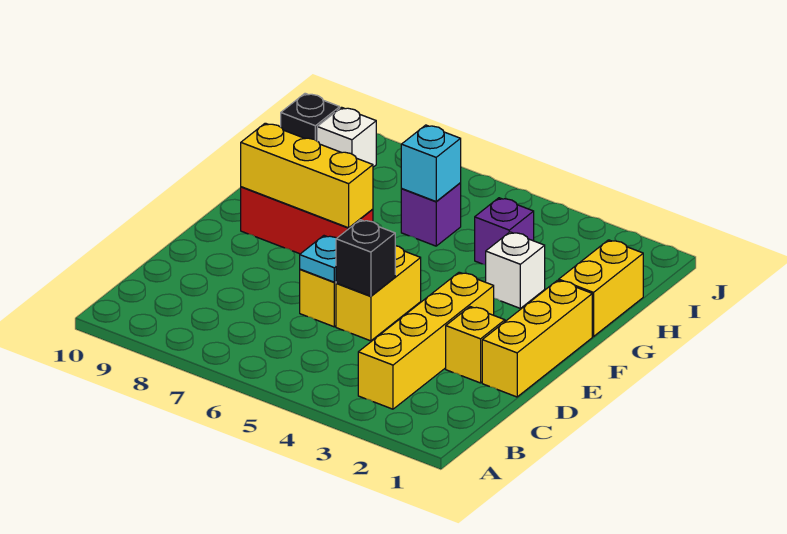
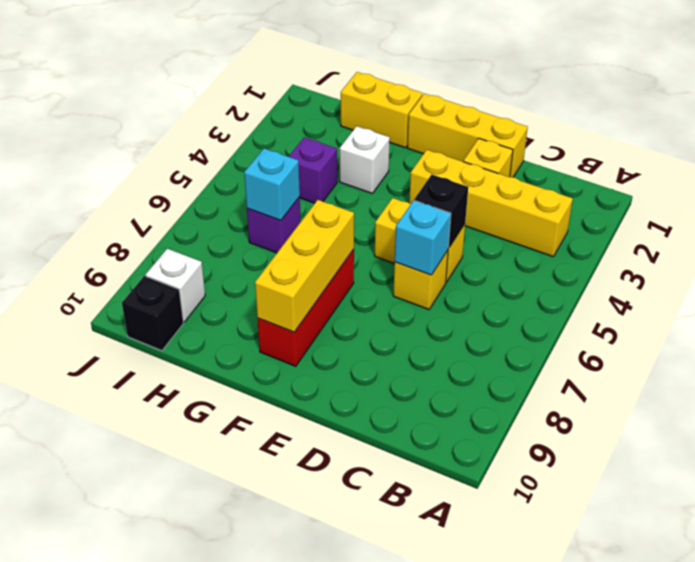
cyan 1x1 plate [300,236,337,282] -> cyan 1x1 brick [395,201,451,275]

